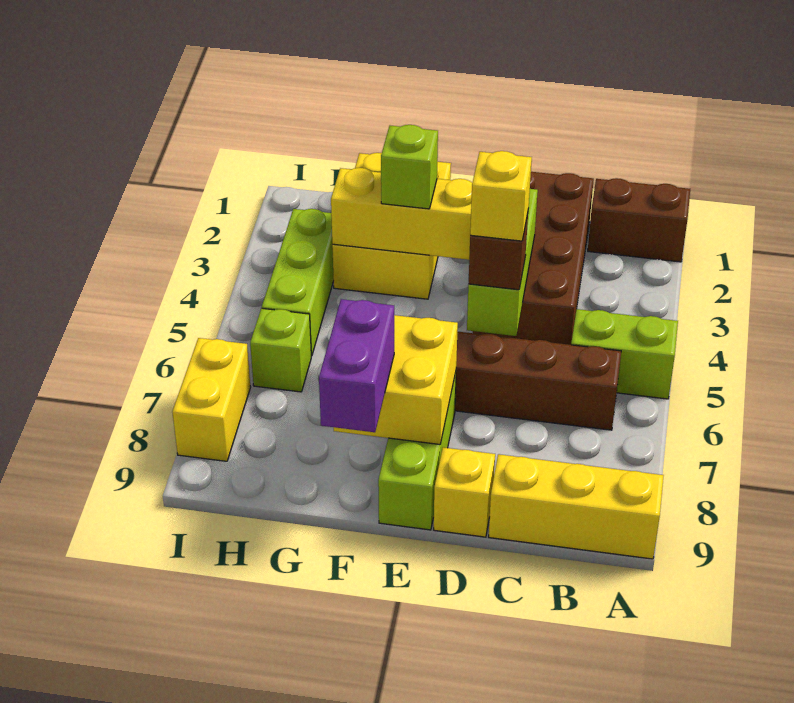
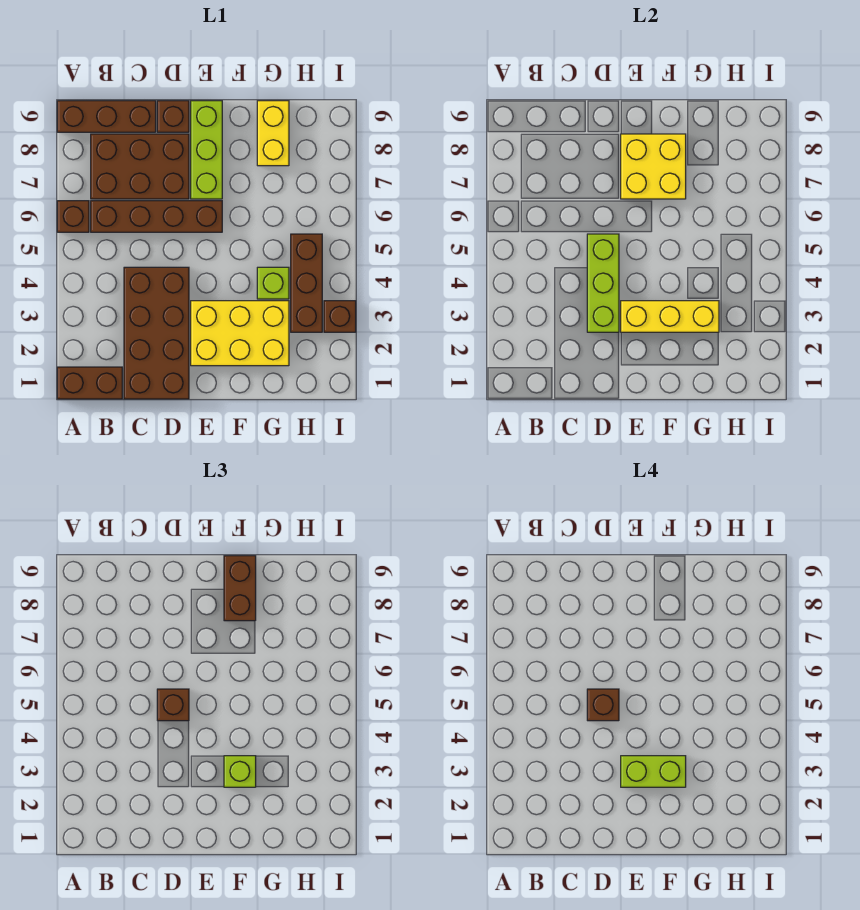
lime 1x2 brick [571,309,678,399] -> lime 1x2 brick moved to [621,756,686,787]
none -> brown 1x1 brick [57,201,89,232]
yellow 1x3 brick [489,454,664,559] -> brown 1x3 brick [57,101,156,132]
none -> brown 2x3 brick [91,134,189,199]
yellow 1x1 brick [470,151,532,241] -> brown 1x1 brick [587,689,619,721]
yellow 1x1 brick [434,447,495,537] -> brown 1x1 brick [157,101,189,132]
yellow 2x3 brick [332,153,451,299] -> yellow 2x3 brick turned to [191,301,289,366]
purple 1x2 brick [319,299,394,432] -> brown 1x2 brick [224,556,256,621]
lime 1x3 brick [262,209,334,356] -> brown 1x3 brick [291,234,322,332]
lime 1x1 brick [250,308,311,392] -> lime 1x1 brick moved to [257,267,289,299]
none -> brown 1x1 brick [324,301,356,332]
yellow 1x2 brick [172,338,251,461] -> yellow 1x2 brick moved to [257,101,289,166]

